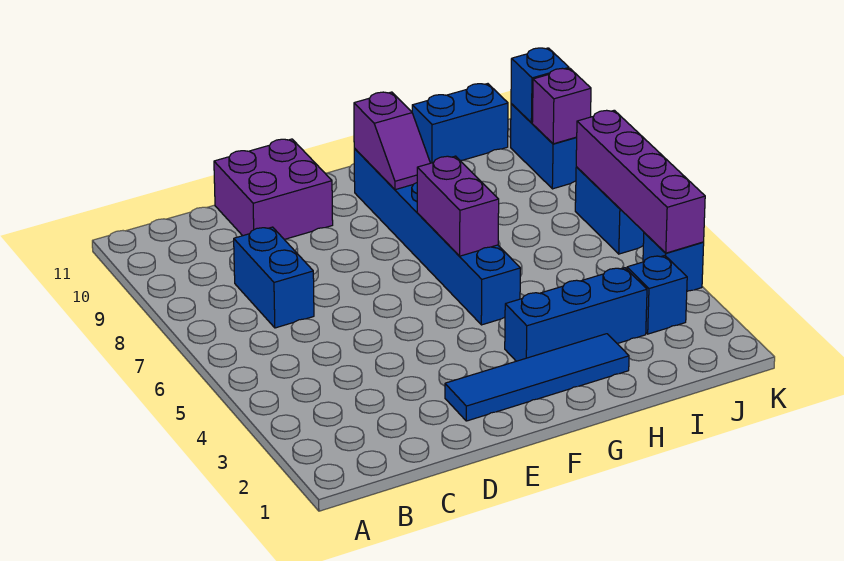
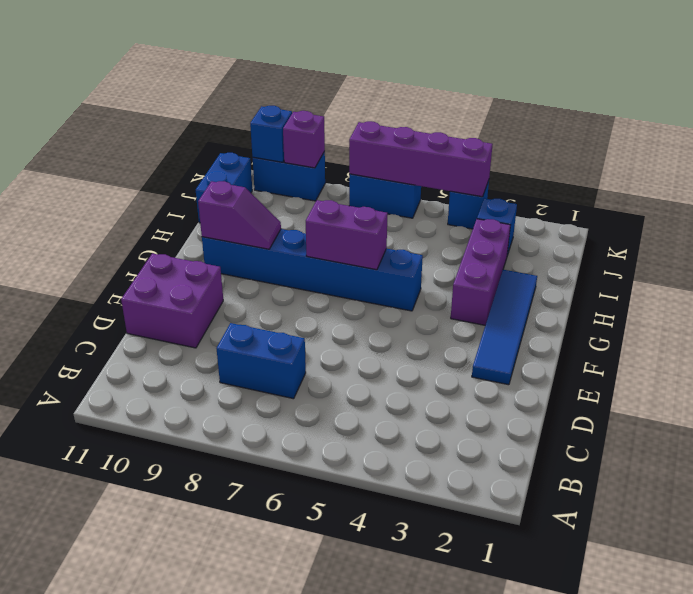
blue 1x3 brick [505,268,647,361] -> purple 1x3 brick [451,219,510,325]

